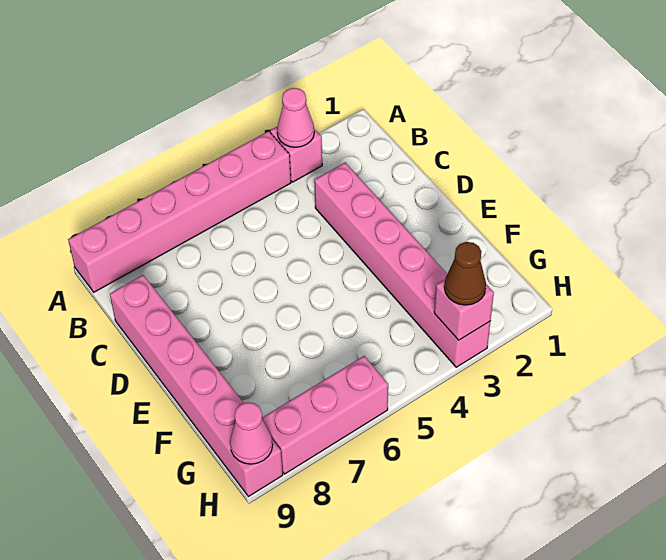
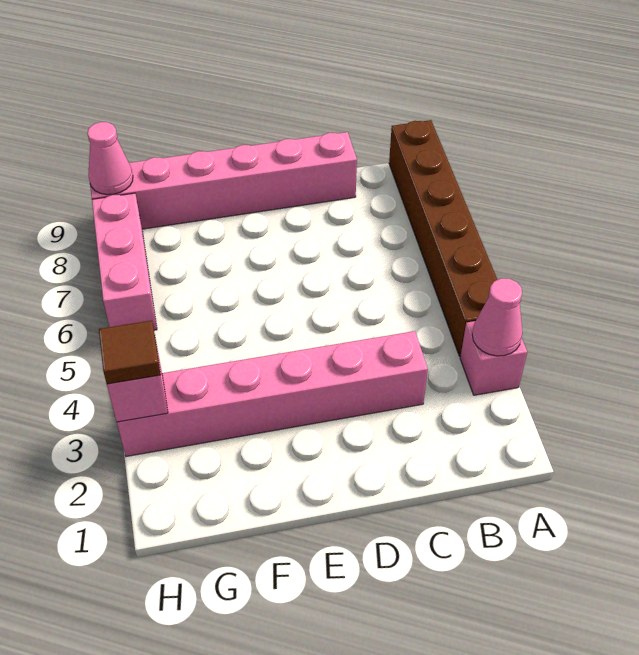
pink 1x6 brick [68,131,291,292] -> brown 1x6 brick [389,120,497,356]
brown 1x1 cone [444,242,486,305] -> brown 1x1 tile [99,321,161,384]

